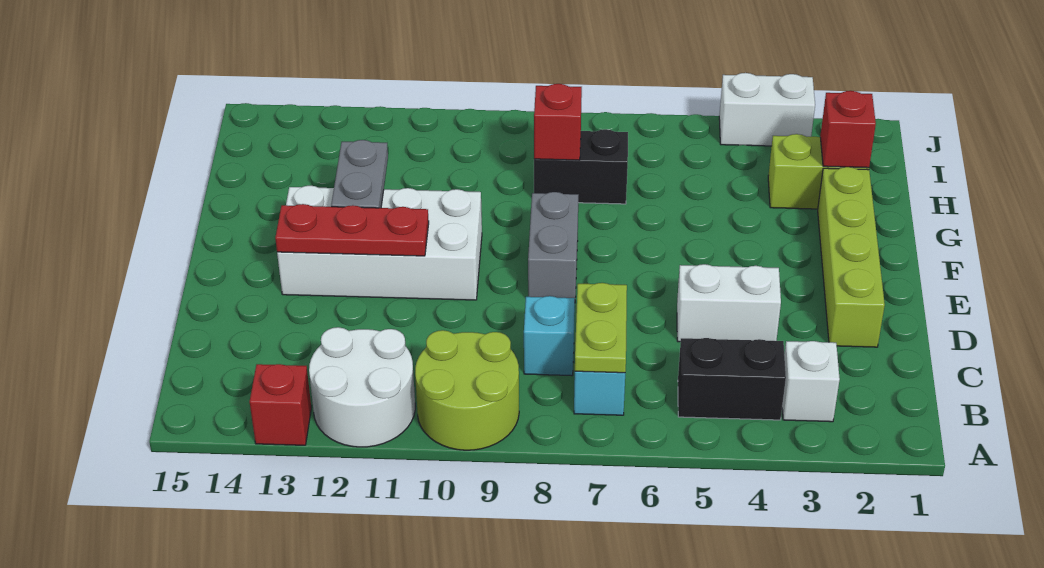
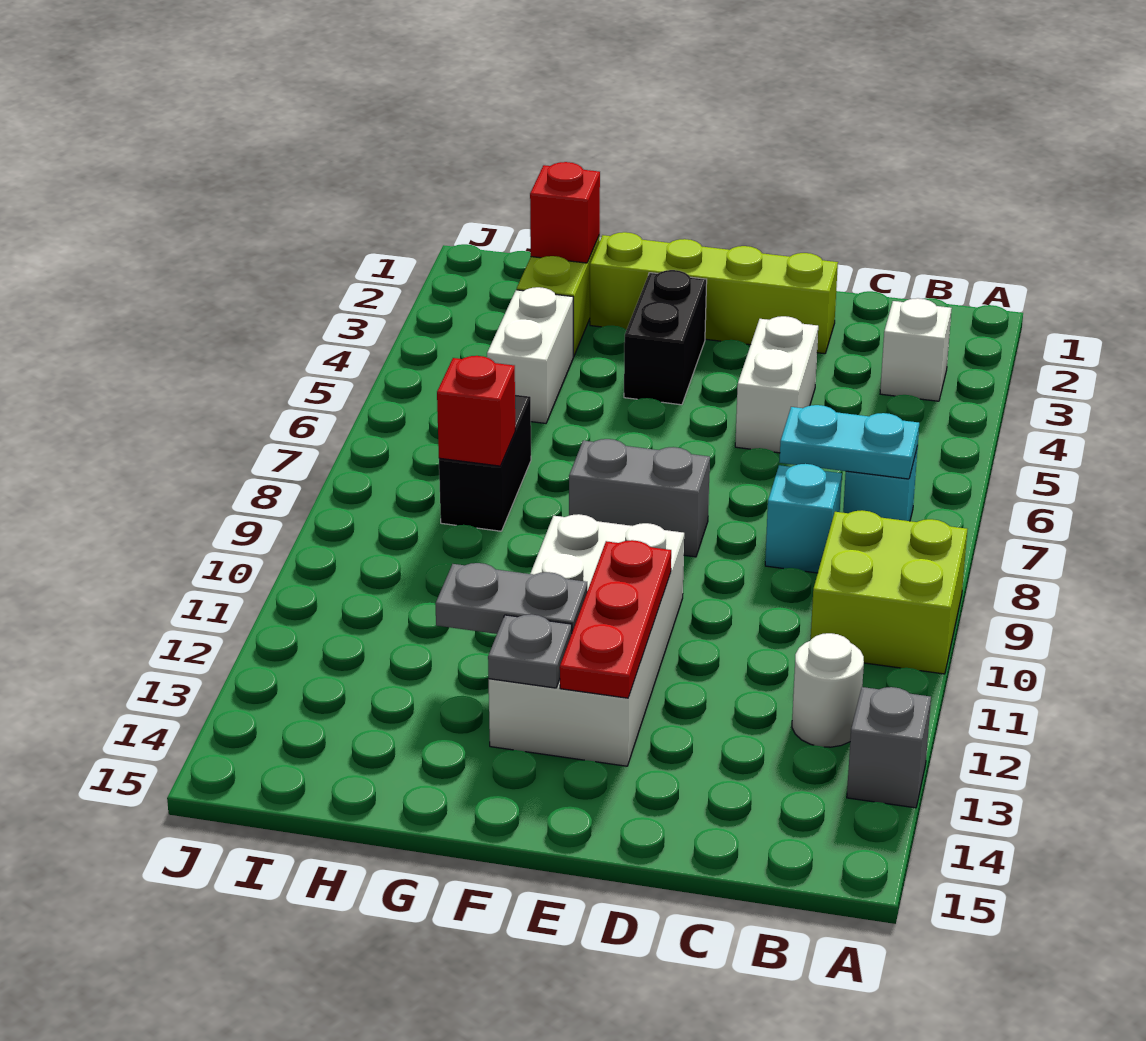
lime 2x2 round brick [415,330,519,450] -> lime 2x2 brick [811,510,967,674]
white 2x2 round brick [309,327,415,447] -> white 1x1 round brick [792,633,864,747]
red 1x1 brick [250,364,311,445] -> grey 1x1 brick [847,687,931,808]
black 1x2 brick [678,338,786,420] -> black 1x2 brick moved to [624,270,707,405]
lime 1x2 plate [575,283,627,373] -> cyan 1x2 plate [779,405,919,479]
none -> grey 1x1 plate [488,614,572,688]
white 1x2 brick [719,73,815,146] -> white 1x2 brick moved to [487,287,573,423]

